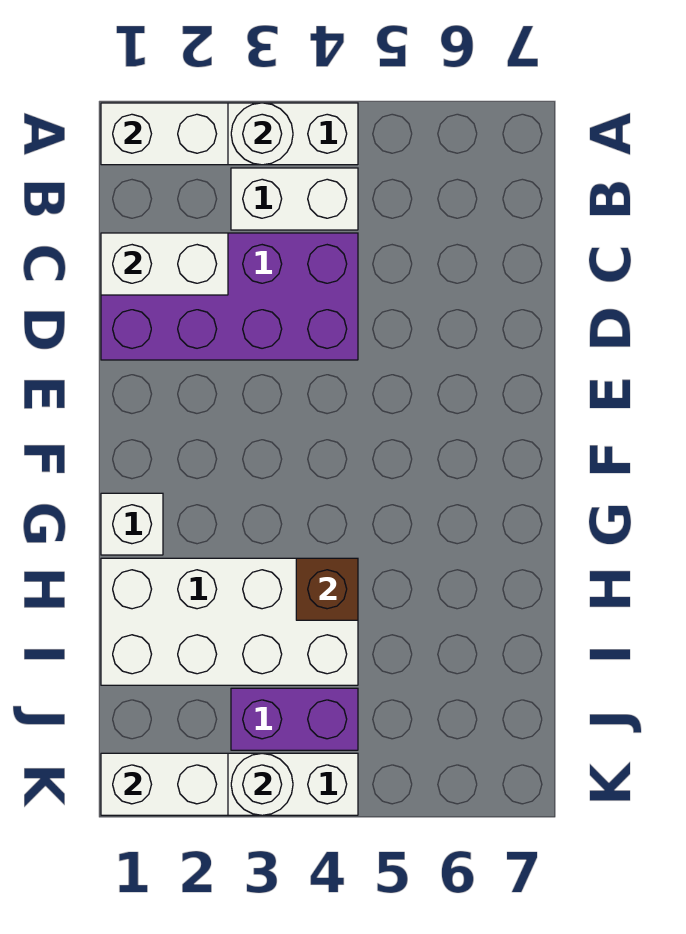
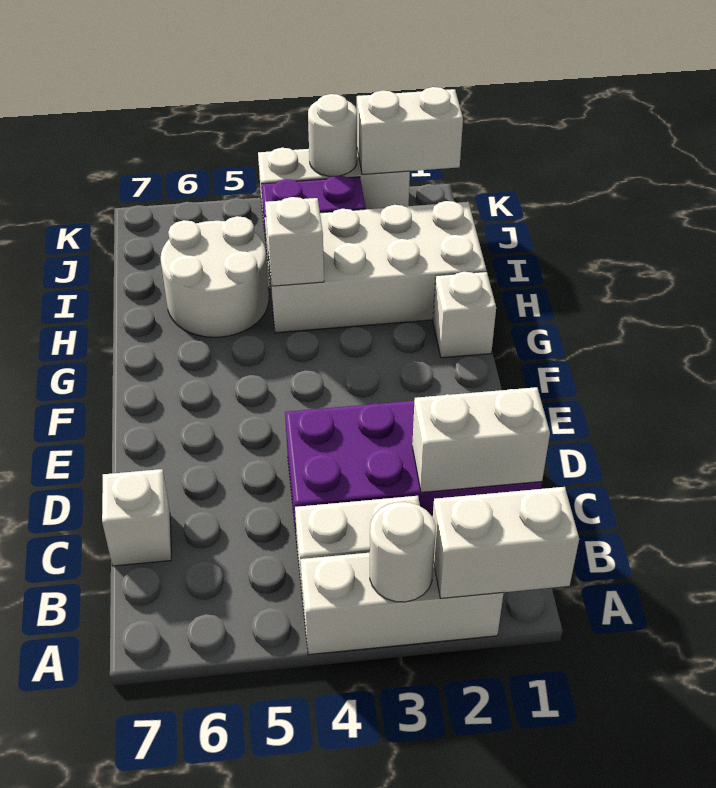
none -> white 1x1 brick [102,469,171,566]
brown 1x1 brick [296,558,358,620] -> white 1x1 brick [265,197,324,286]
none -> white 2x2 round brick [161,216,269,337]

